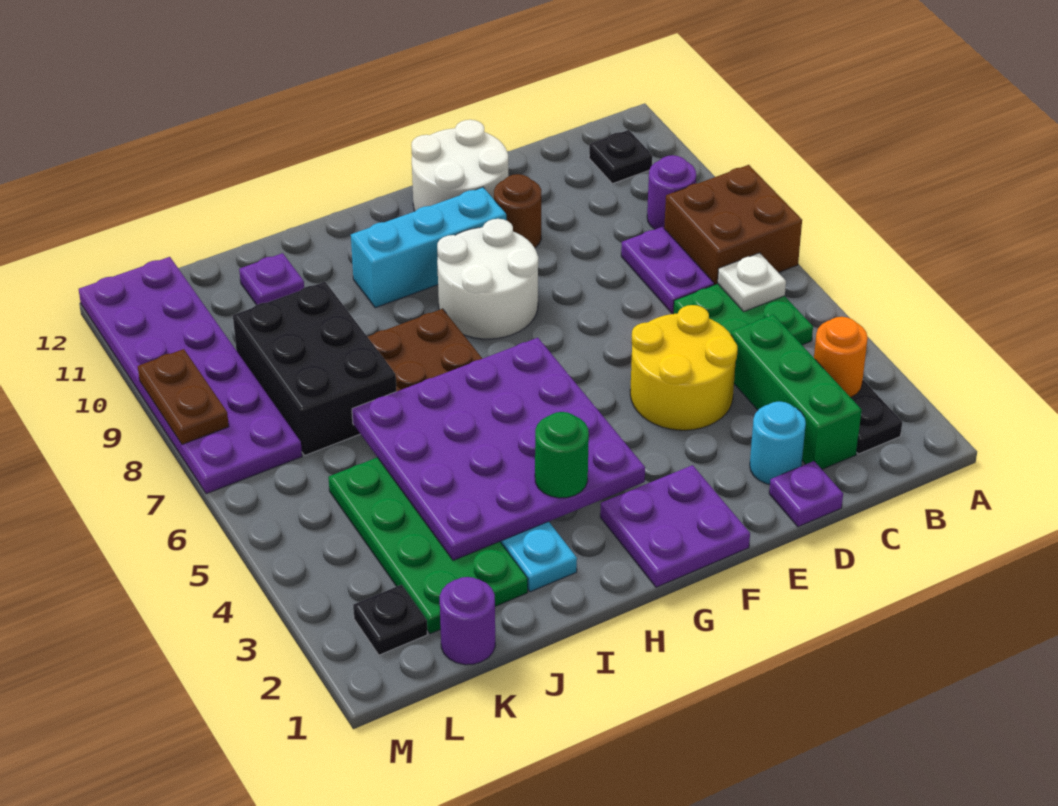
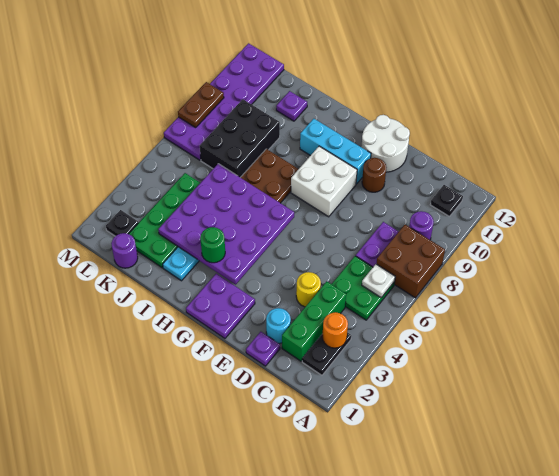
yellow 2x2 round brick [630,305,738,430] -> yellow 1x1 round brick [296,272,321,307]
white 2x2 round brick [437,219,538,339] -> white 2x2 brick [291,146,357,217]

